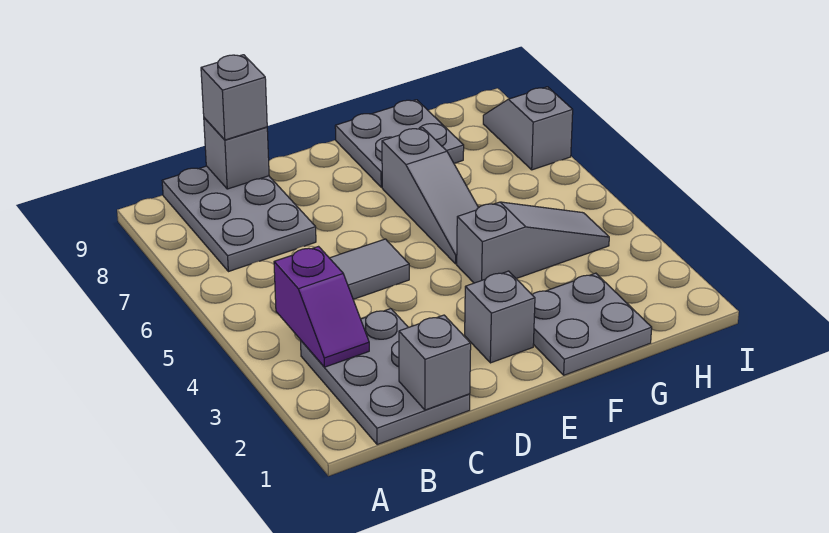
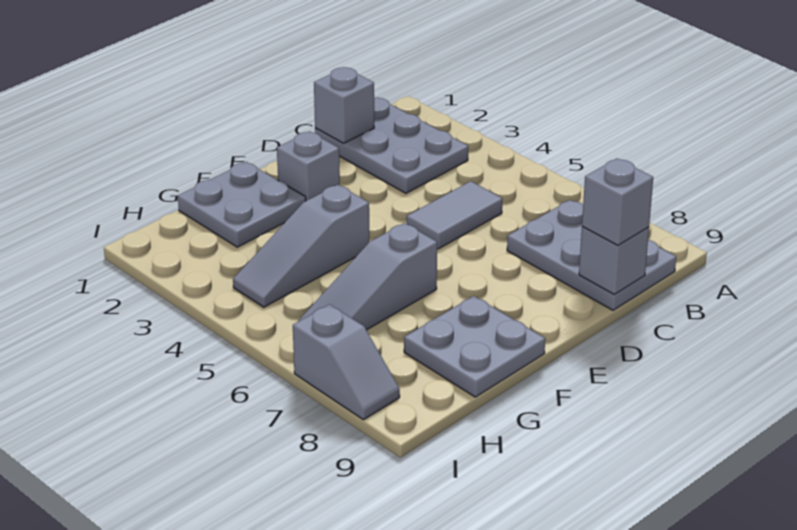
purple 1x2 slope [274,247,369,367] -> none
grey 1x3 slope [382,128,478,264] -> grey 1x3 slope turned to [299,223,437,330]

